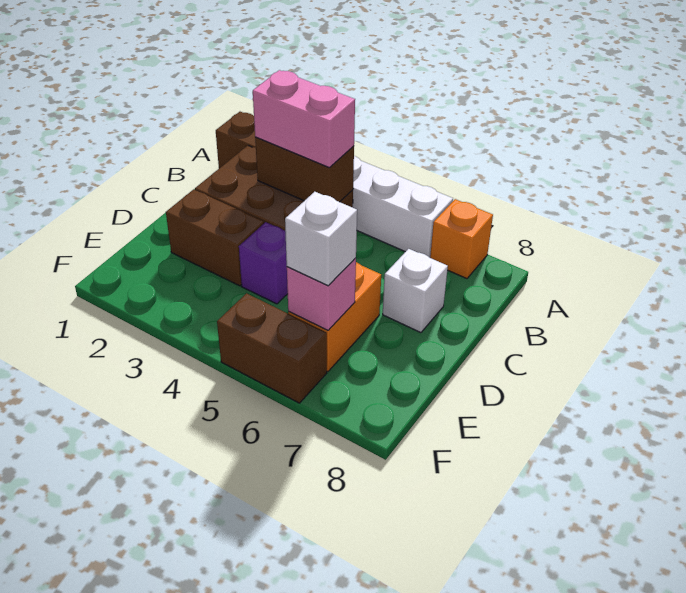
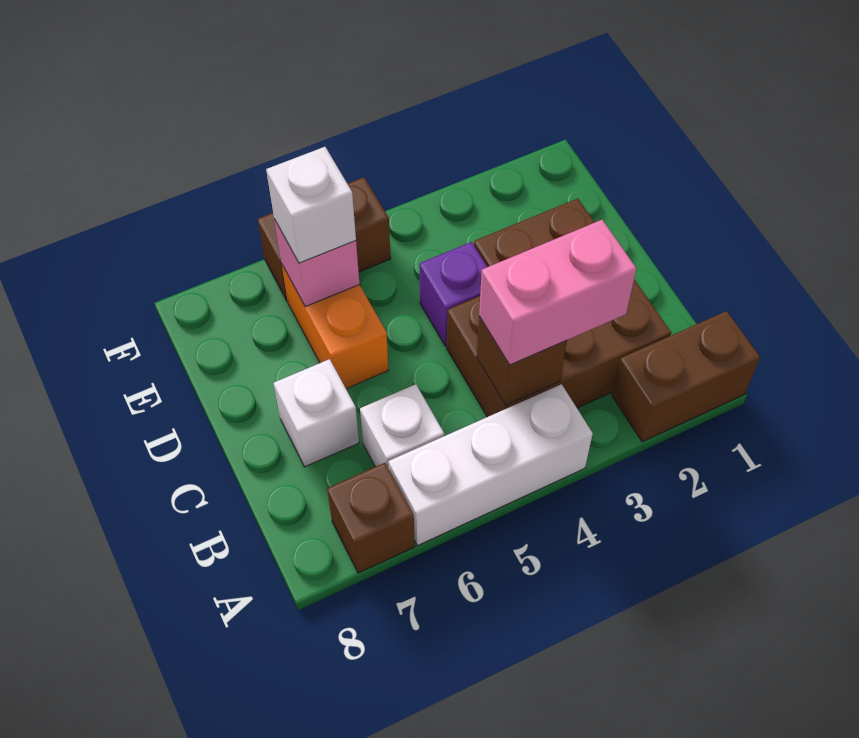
orange 1x1 brick [430,199,493,279] -> brown 1x1 brick [327,463,415,573]
brown 1x2 brick [255,137,354,202] -> brown 1x1 brick [477,316,567,405]
none -> white 1x1 brick [360,384,444,468]

